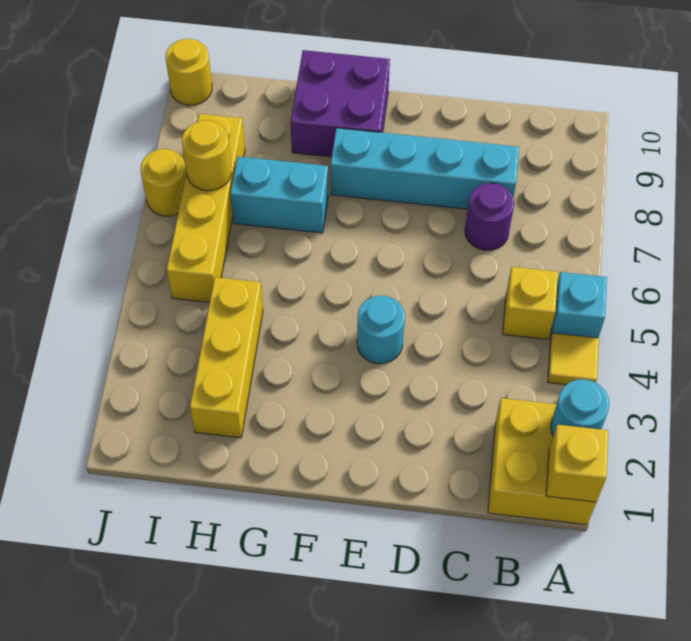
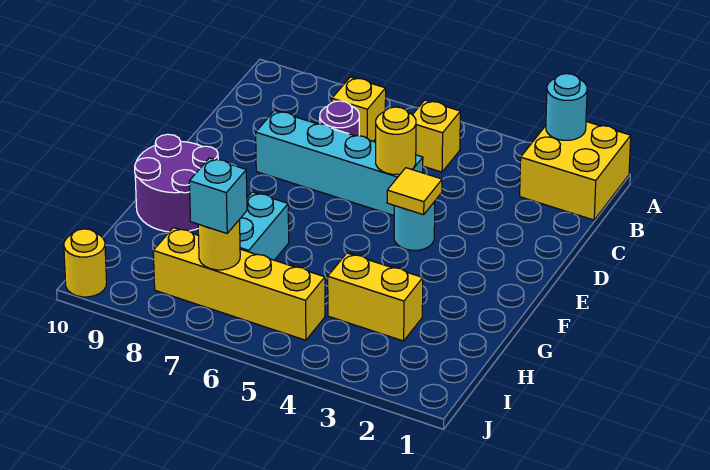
yellow 1x1 brick [546,425,608,502] -> yellow 1x1 brick moved to [332,77,386,141]
yellow 1x1 tile [548,333,599,385] -> yellow 1x1 tile moved to [387,168,442,215]
cyan 1x1 brick [551,272,607,338] -> cyan 1x1 brick moved to [189,158,247,233]
cyan 1x4 brick [331,128,519,209] -> cyan 1x4 brick turned to [256,111,423,215]
purple 2x2 brick [291,50,390,157] -> purple 2x2 round brick [135,134,218,232]
yellow 1x3 brick [190,277,263,438] -> yellow 1x2 brick [328,253,423,341]
yellow 1x1 round brick [141,149,186,216] -> yellow 1x1 round brick moved to [376,107,416,174]

